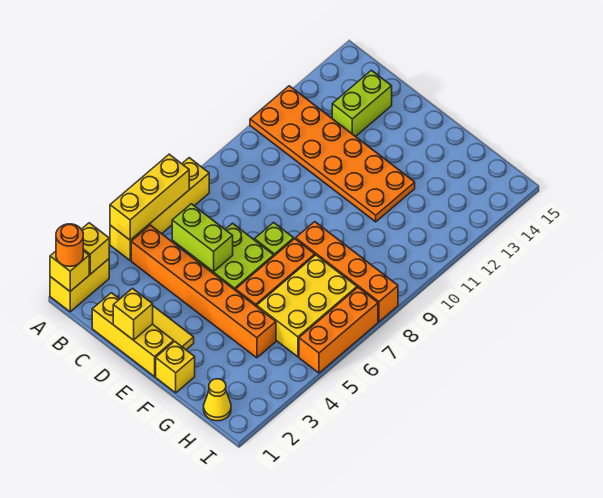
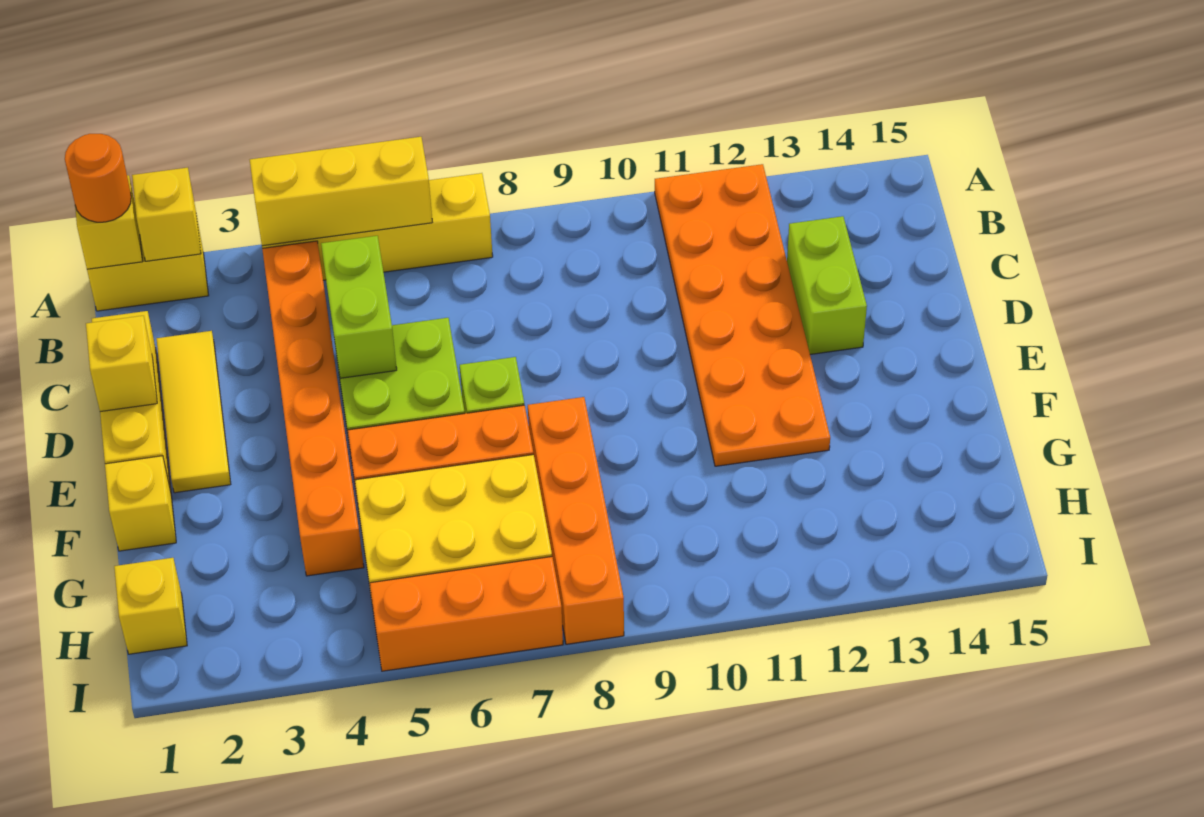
lime 1x2 brick [332,70,392,137] -> lime 1x2 brick turned to [787,216,867,354]
yellow 1x1 cone [204,379,231,421] -> yellow 1x1 brick [114,558,187,654]

